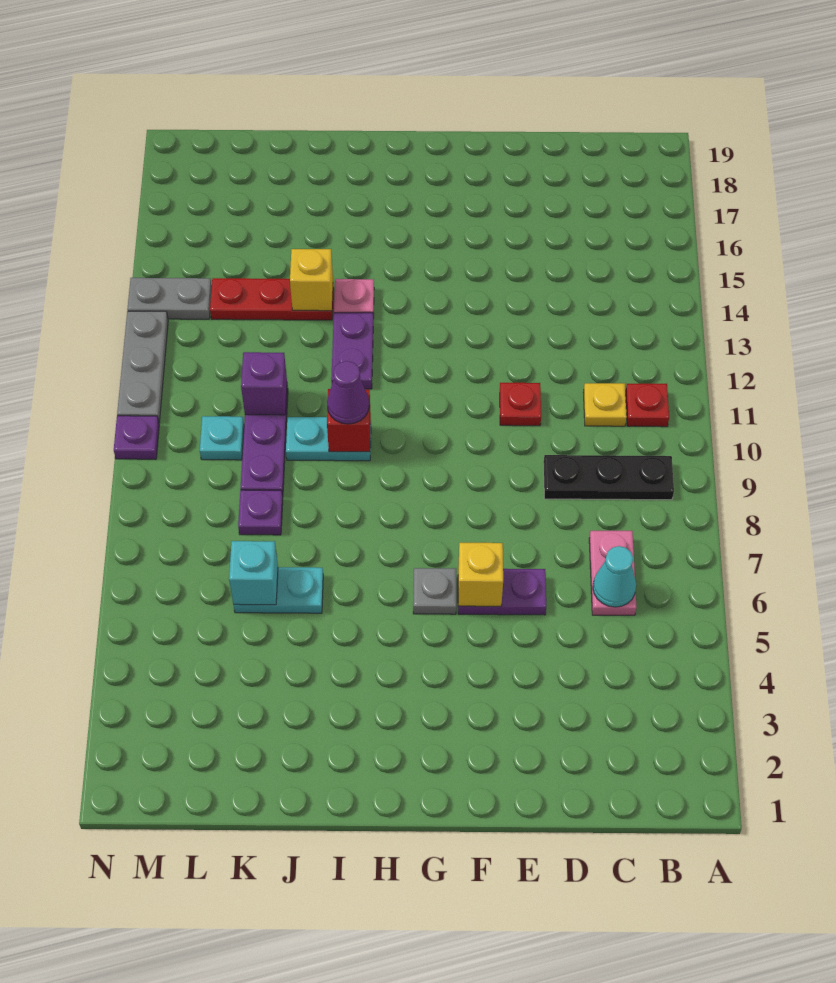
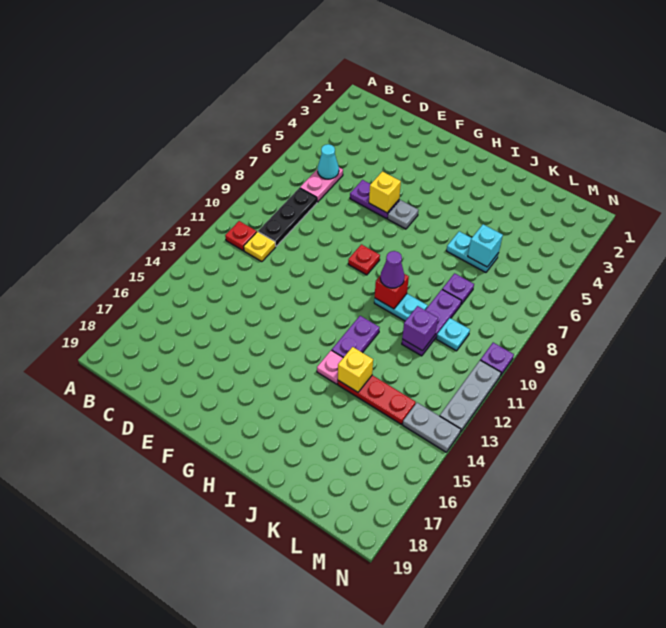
black 1x3 plate [544,455,674,500] -> black 1x3 plate turned to [258,188,317,246]
red 1x1 plate [500,383,541,426] -> red 1x1 plate moved to [348,244,380,275]

